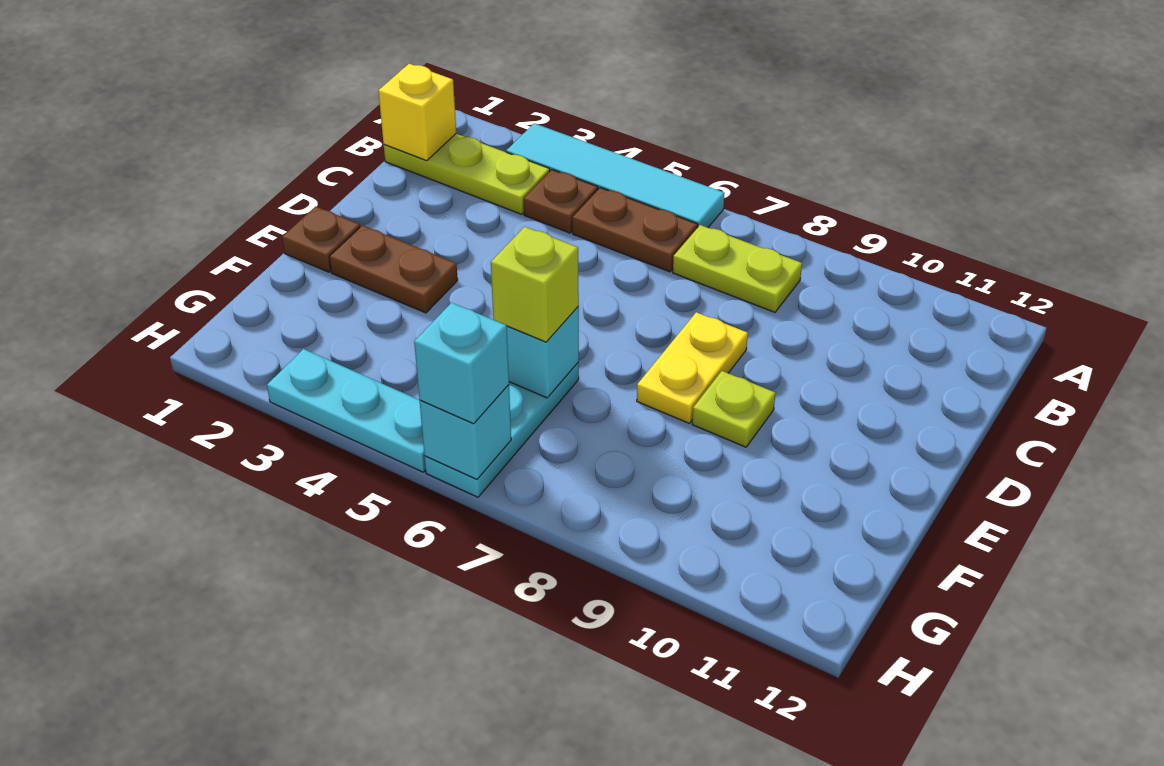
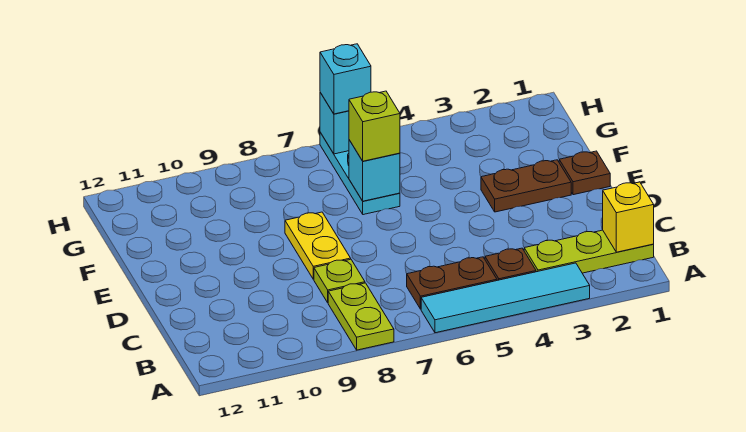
lime 1x2 plate [673,225,802,312] -> lime 1x2 plate turned to [328,283,394,350]
lime 1x1 plate [692,371,776,447] -> lime 1x1 plate moved to [314,259,365,303]
cyan 1x3 plate [267,349,426,472] -> none

